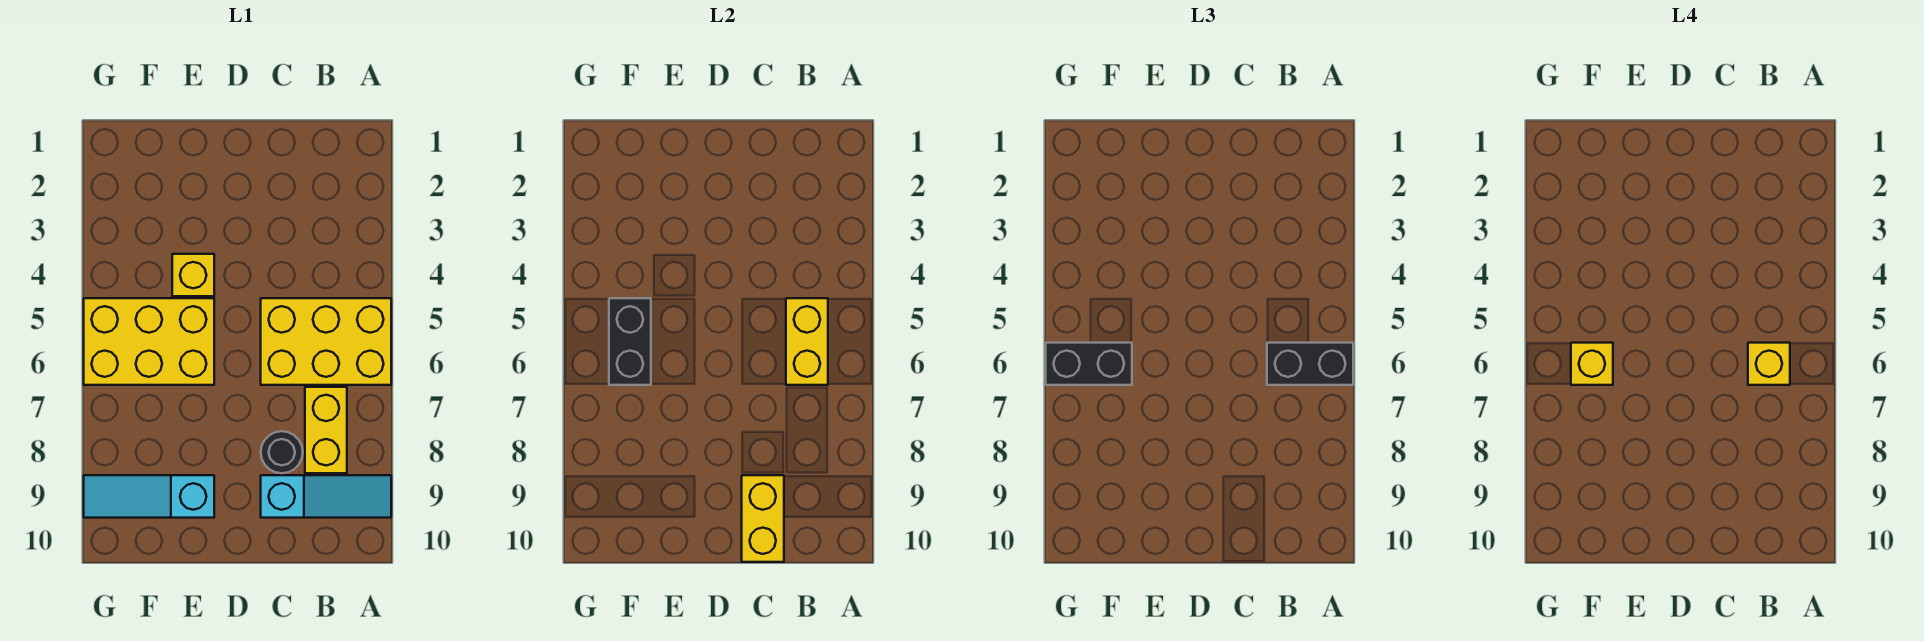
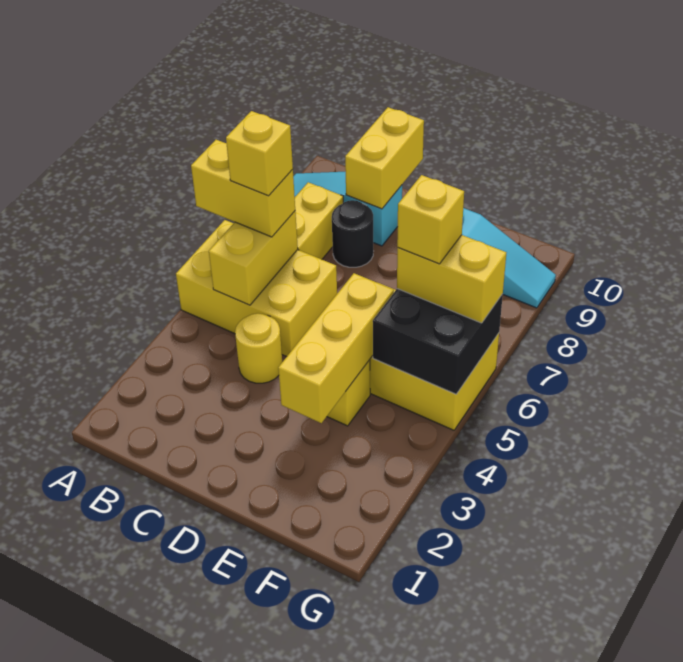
black 1x2 brick [1267,343,1353,385] -> yellow 1x2 brick [191,140,295,237]
none -> yellow 1x1 round brick [235,313,282,383]
none -> yellow 1x3 brick [278,273,394,423]
black 1x2 brick [609,298,651,385] -> black 2x2 brick [373,289,503,394]
black 1x2 brick [1046,343,1132,385] -> yellow 1x2 brick [397,235,506,323]

